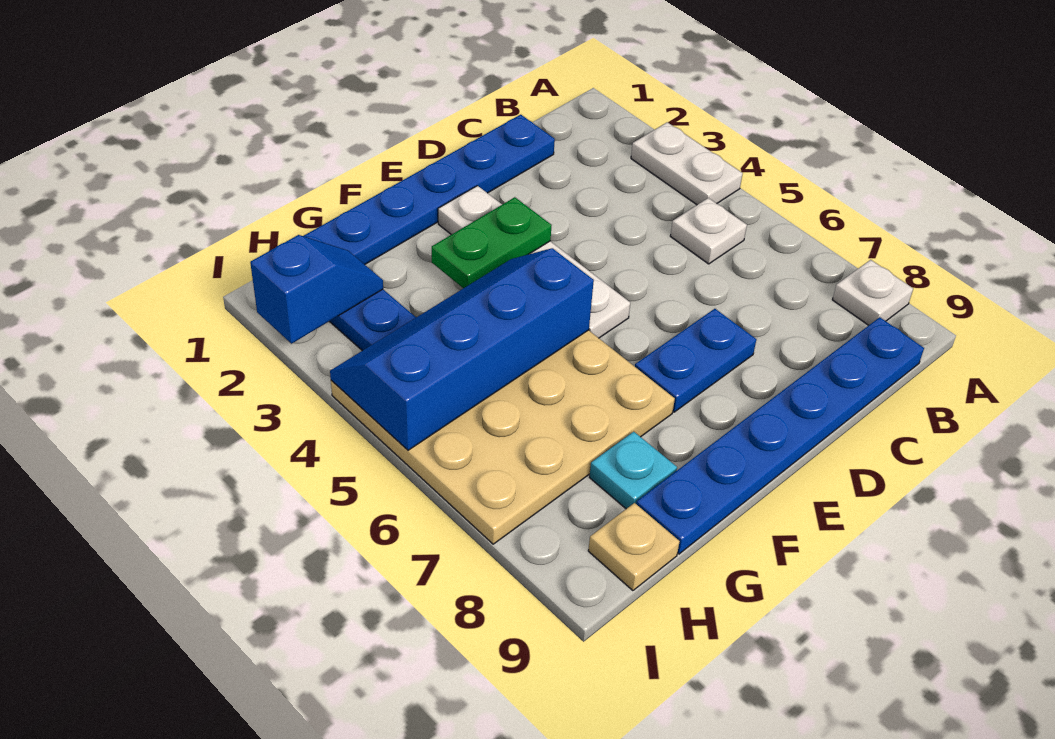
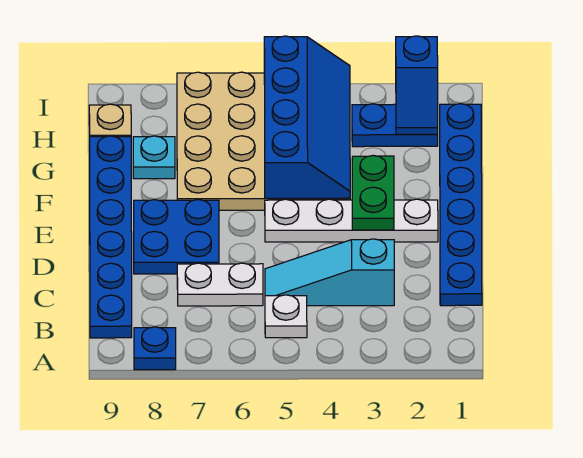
white 1x2 plate [631,122,743,205] -> white 1x2 plate moved to [177,263,263,306]
white 1x1 plate [832,260,913,325] -> blue 1x1 plate [134,327,176,370]
none -> cyan 1x3 slope [265,239,394,306]
blue 1x2 plate [635,309,756,412] -> blue 2x2 plate [134,200,219,274]

